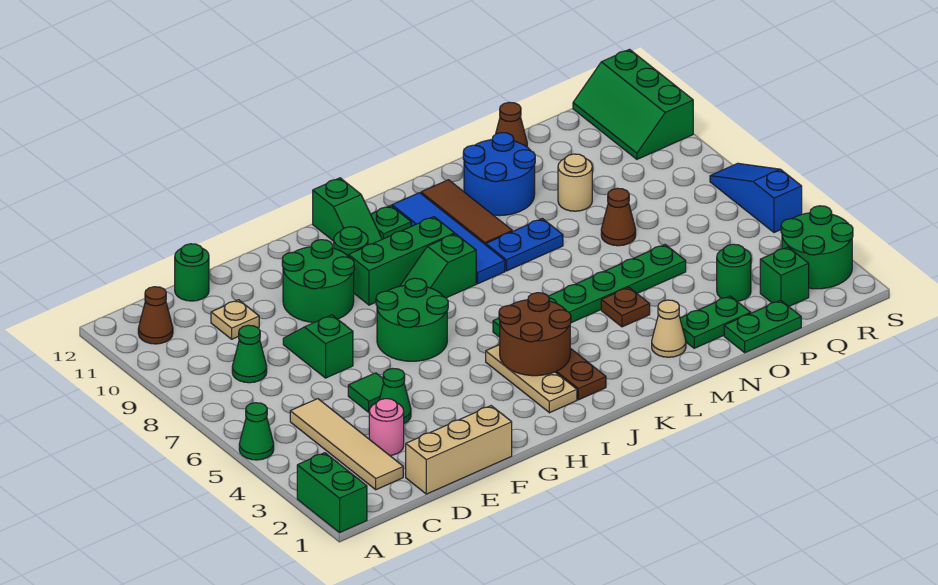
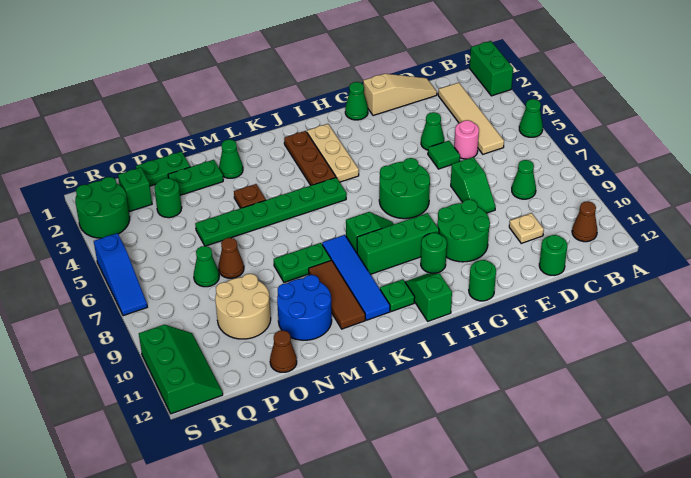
tan 1x3 brick [406,406,512,494] -> tan 1x3 slope [363,74,437,116]
pink 1x1 round brick [369,399,404,455] -> pink 1x1 round brick moved to [454,120,479,159]
none -> green 1x1 cone [345,82,368,120]
none -> green 1x1 round brick [469,260,496,301]
brown 2x2 round brick [499,293,571,376] -> none
blue 1x2 plate [486,219,563,271] -> green 1x2 plate [274,243,331,282]
tan 1x1 cone [652,300,686,357] -> green 1x1 cone [219,139,243,178]
tan 1x1 round brick [558,154,592,211] -> tan 2x2 round brick [215,274,271,339]
none -> green 1x1 cone [194,246,219,287]

